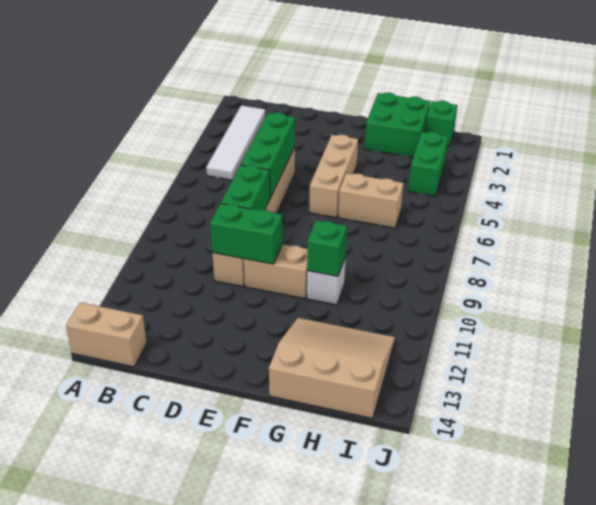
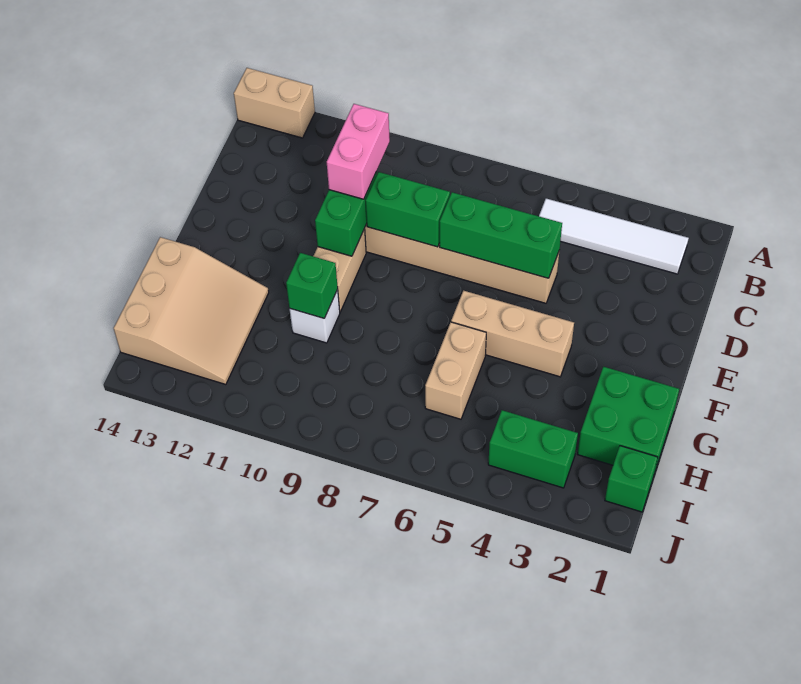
tan 1x2 brick [66,302,147,367] -> tan 1x2 brick turned to [234,68,315,138]
none -> pink 1x2 brick [327,104,390,199]

